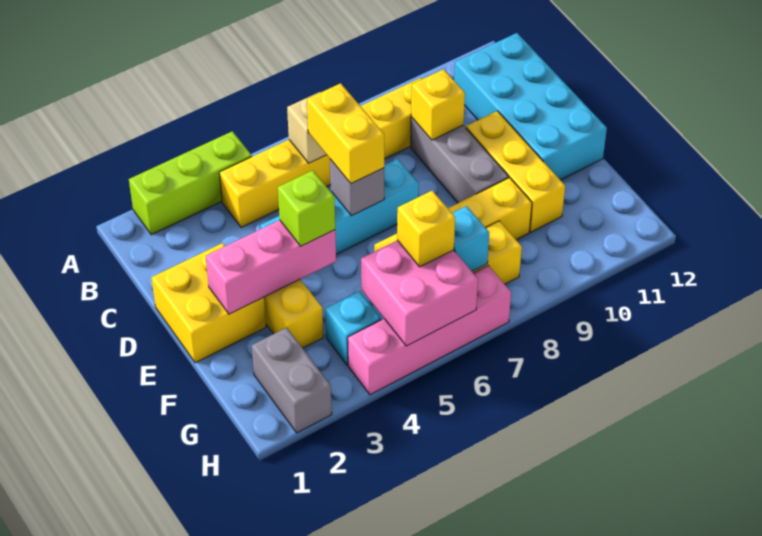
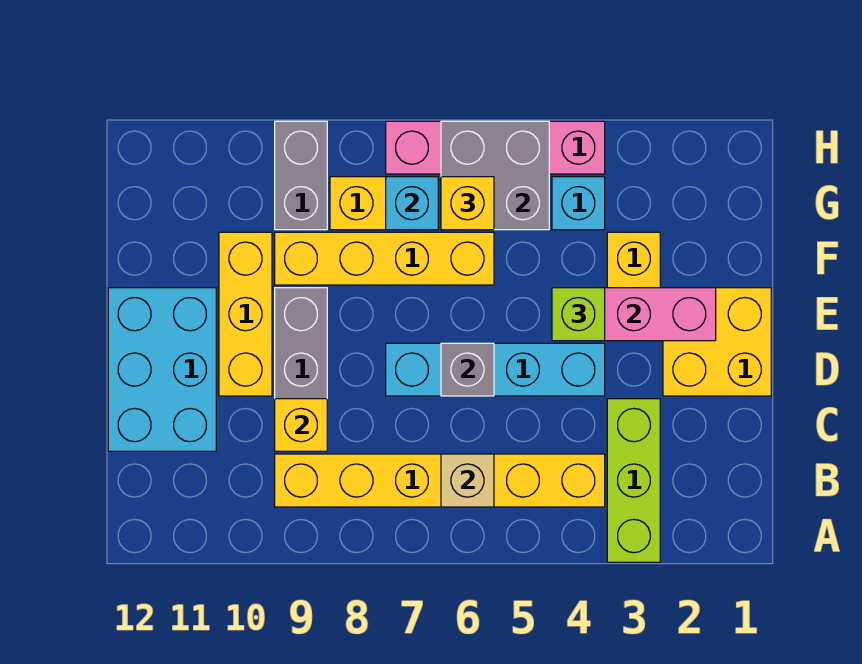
lime 1x3 brick [129,131,252,235] -> lime 1x3 brick turned to [607,399,660,562]
cyan 2x4 brick [454,33,607,180] -> cyan 2x3 brick [108,288,216,451]
yellow 1x2 brick [307,83,384,184] -> none
grey 1x2 brick [252,328,332,433] -> grey 1x2 brick moved to [275,121,327,230]
pink 2x2 brick [361,240,478,346] -> grey 2x2 brick [441,121,549,230]

